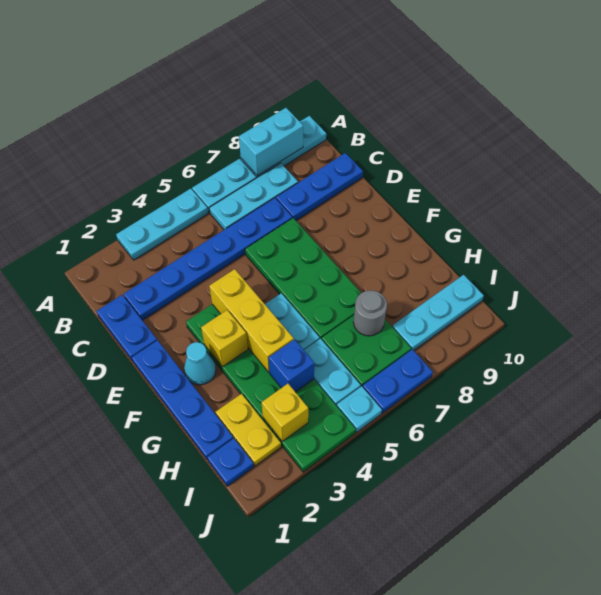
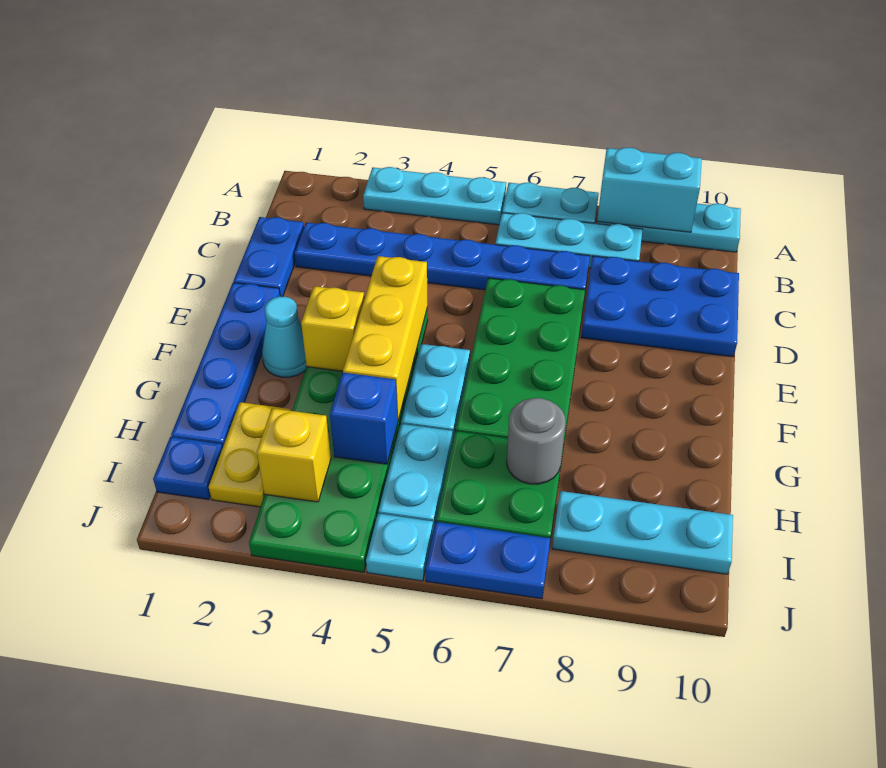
blue 1x3 plate [276,153,363,220] -> blue 2x3 plate [581,256,739,357]

